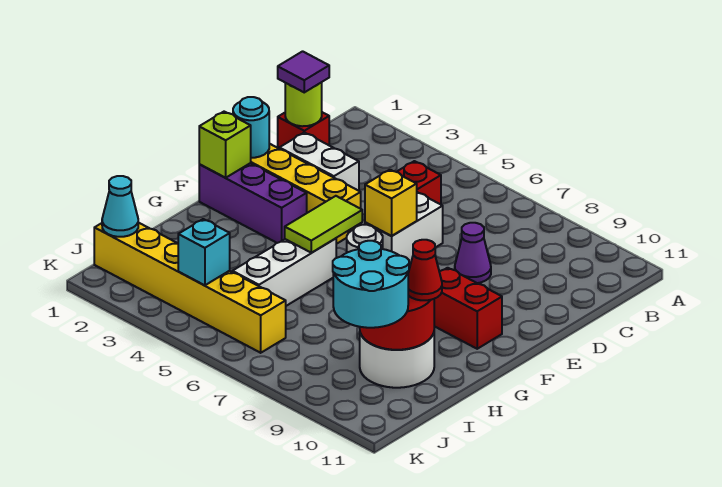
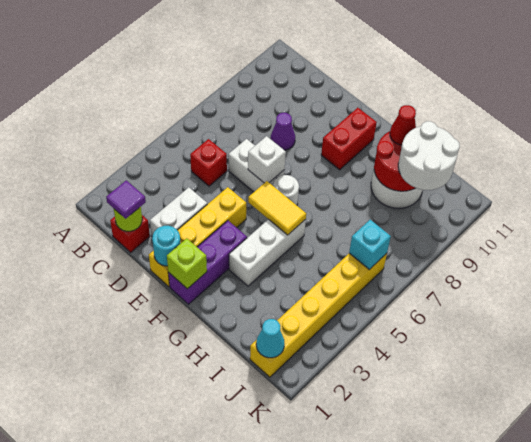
yellow 1x1 brick [365,170,417,236] -> white 1x1 brick [248,136,286,183]
lime 1x2 tile [285,196,362,253] -> yellow 1x2 tile [248,181,306,235]
white 1x3 brick [232,238,336,306] -> white 1x3 brick turned to [229,219,306,286]
cyan 2x2 round brick [333,241,409,328] -> white 2x2 round brick [398,121,460,190]
cyan 1x1 brick [178,219,230,285] -> cyan 1x1 brick moved to [349,220,391,270]

